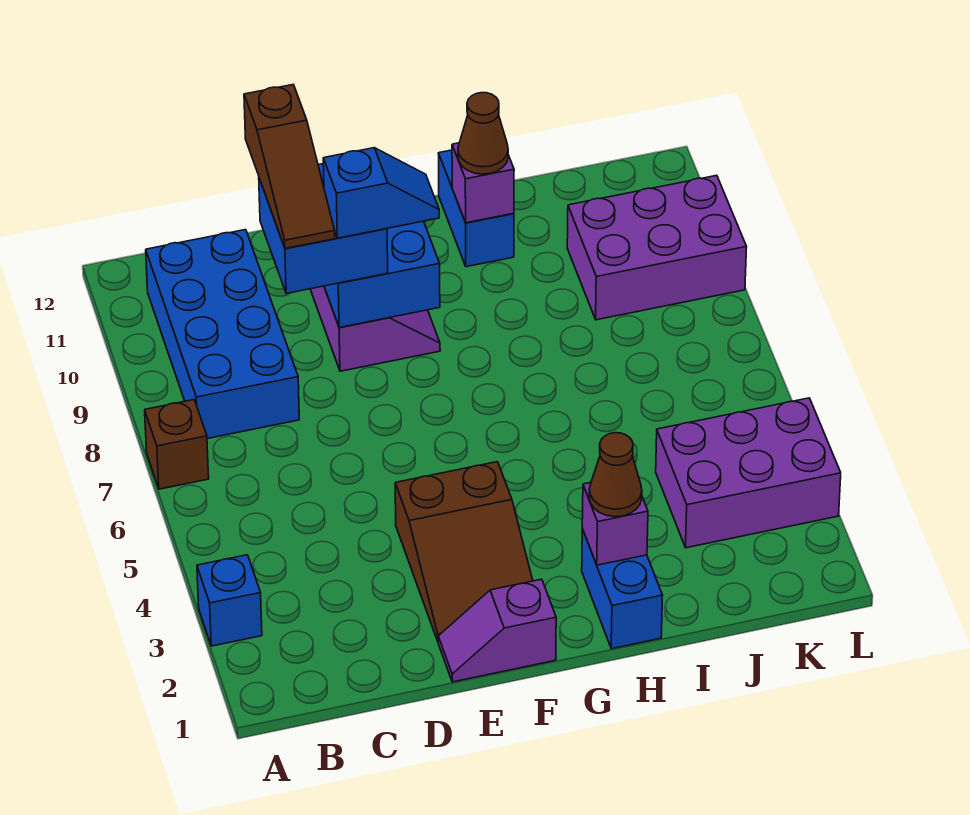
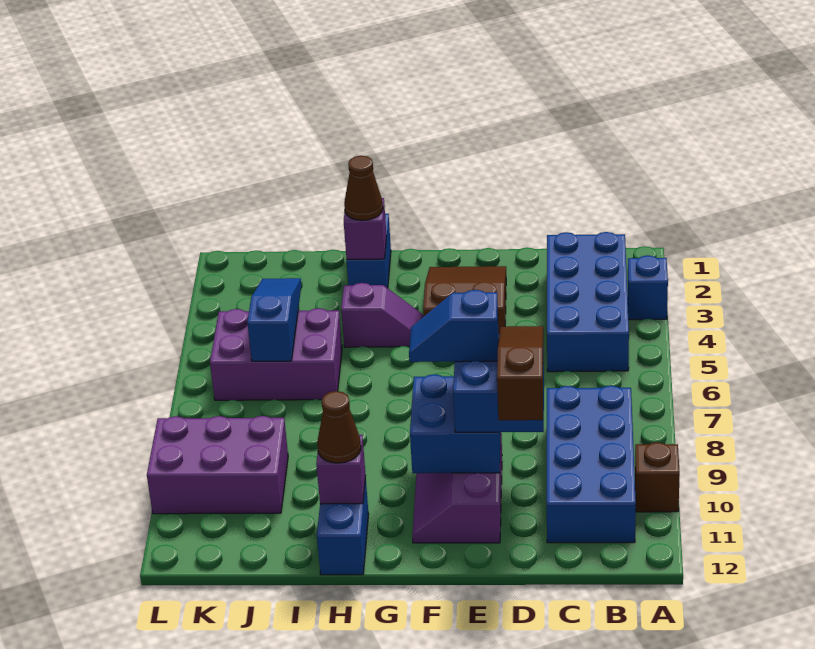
brown 1x1 brick [145,400,209,489] -> brown 1x1 brick moved to [635,442,680,512]
none -> blue 2x4 brick [547,232,629,372]
purple 1x2 slope [438,579,556,682] -> purple 1x2 slope moved to [341,283,424,347]
purple 2x3 brick [656,398,841,548] -> purple 2x3 brick moved to [210,308,342,400]
none -> blue 1x3 slope [247,278,301,361]

